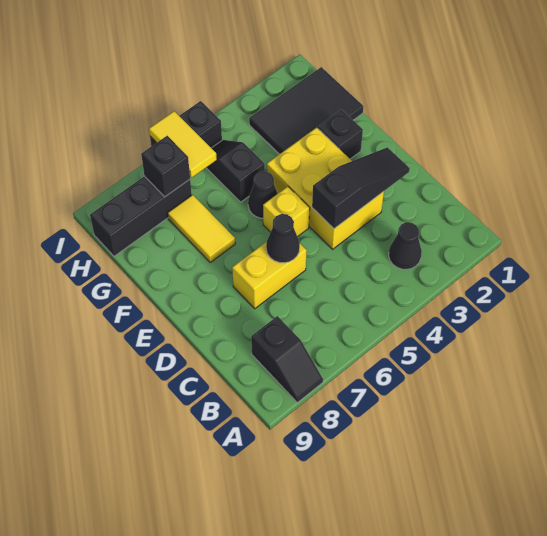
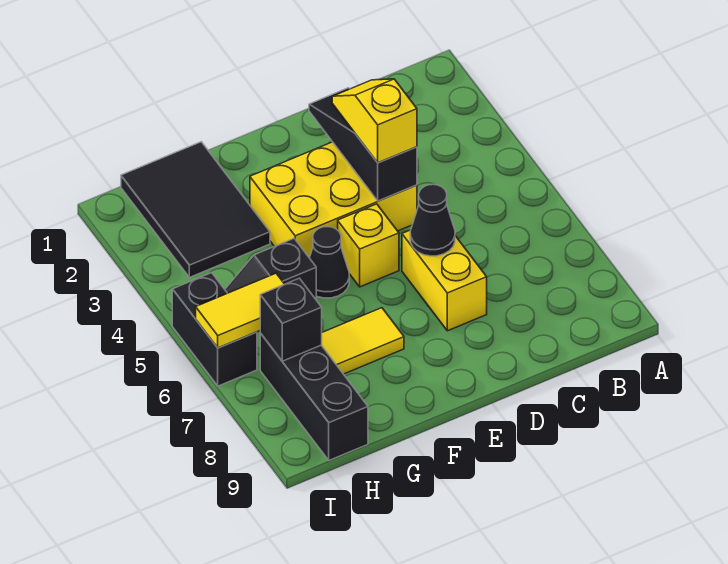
black 1x2 slope [251,316,323,403] -> none
black 1x1 cone [389,222,422,269] -> none
none -> yellow 1x2 slope [332,79,417,163]
black 1x1 brick [318,110,363,159] -> none

